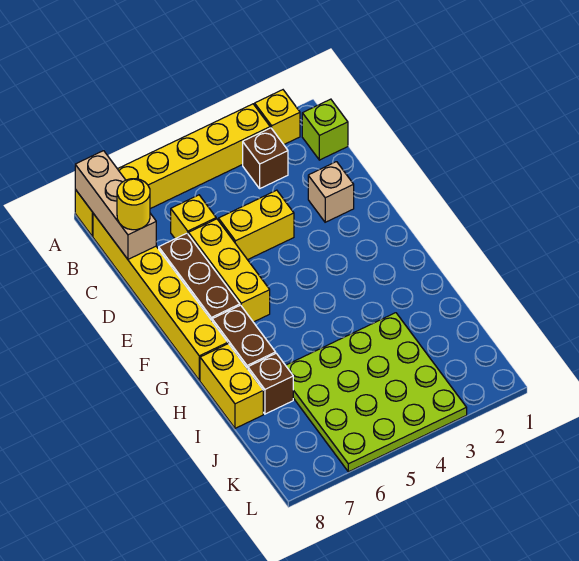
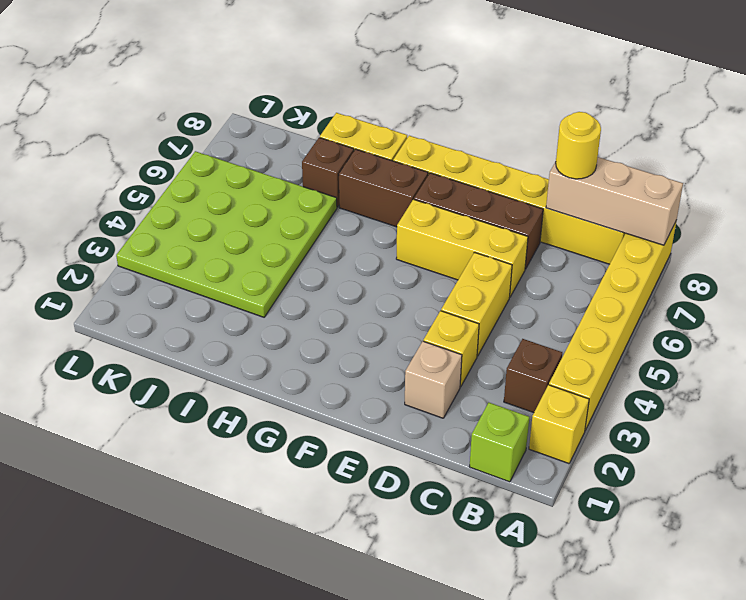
yellow 1x1 brick [171,195,216,239] -> yellow 1x1 brick moved to [423,311,479,387]

